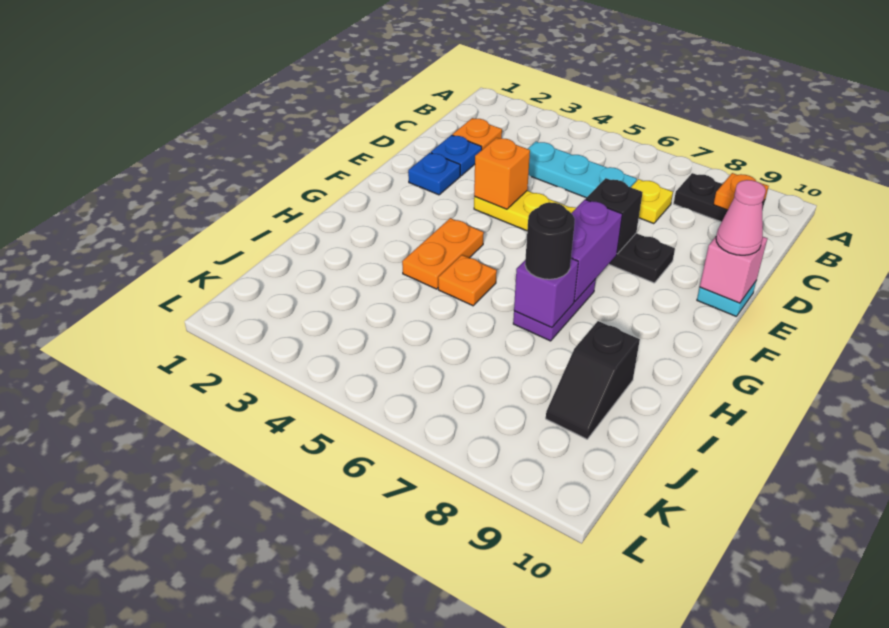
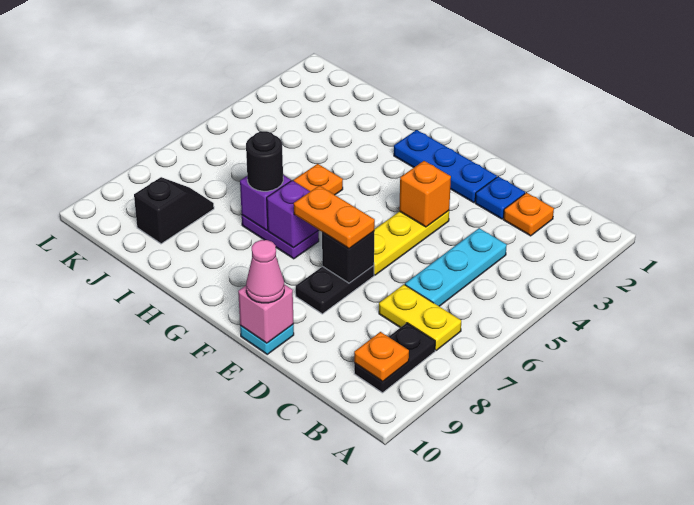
yellow 1x1 plate [631,179,673,224] -> yellow 1x2 plate [379,285,461,350]
blue 1x1 plate [408,153,460,195] -> blue 1x3 plate [394,130,497,203]
purple 1x2 brick [571,199,622,302] -> purple 1x1 brick [267,181,318,248]
orange 1x2 plate [402,218,484,289] -> orange 1x2 plate moved to [294,186,375,249]
black 1x2 slope [546,321,640,439] -> black 1x2 slope turned to [134,177,214,244]

